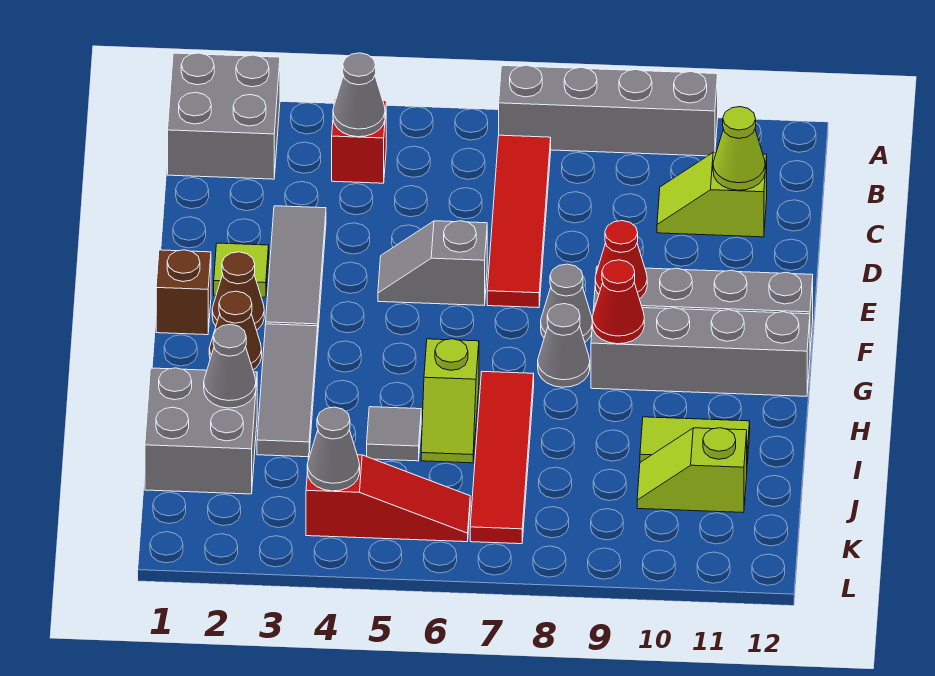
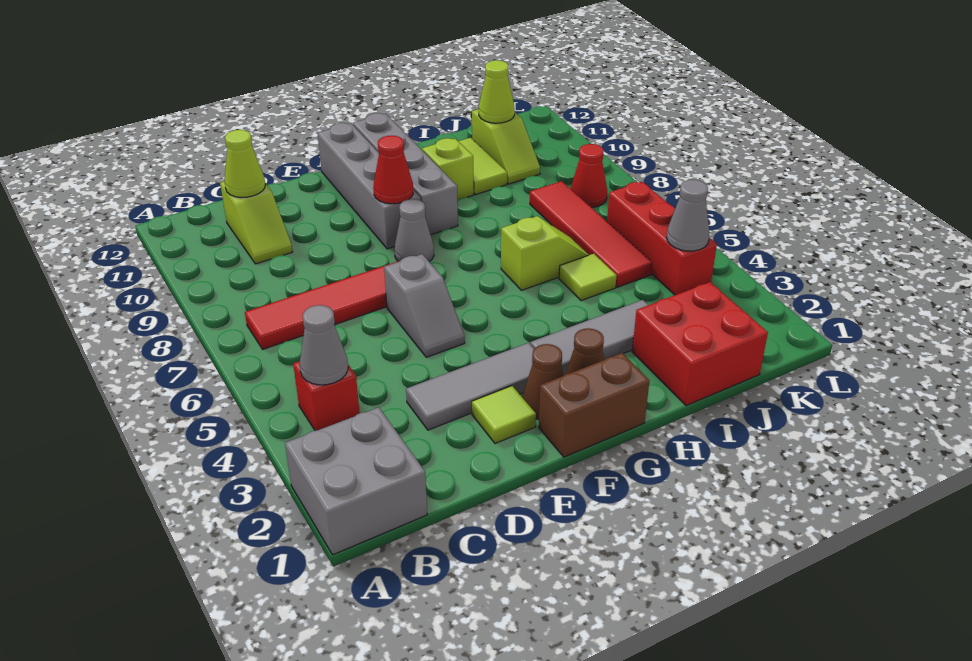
grey 1x4 brick [499,65,718,156] -> none
brown 1x1 brick [156,250,211,335] -> brown 1x2 brick [539,353,649,457]
grey 1x1 cone [538,304,590,387] -> none
red 1x1 cone [592,260,644,344] -> red 1x1 cone moved to [570,144,607,207]
red 1x4 tile [470,372,534,544] -> red 1x4 tile turned to [530,181,652,287]
none -> lime 1x1 brick [422,138,474,200]
grey 2x2 brick [145,368,257,494] -> red 2x2 brick [632,282,768,406]
grey 1x1 cone [204,324,256,408] -> none
grey 1x1 tile [367,407,421,461] -> lime 1x1 tile [559,254,617,301]
none -> lime 1x1 cone [479,60,515,123]
red 1x3 slope [306,453,470,542] -> red 1x3 brick [607,182,717,295]

